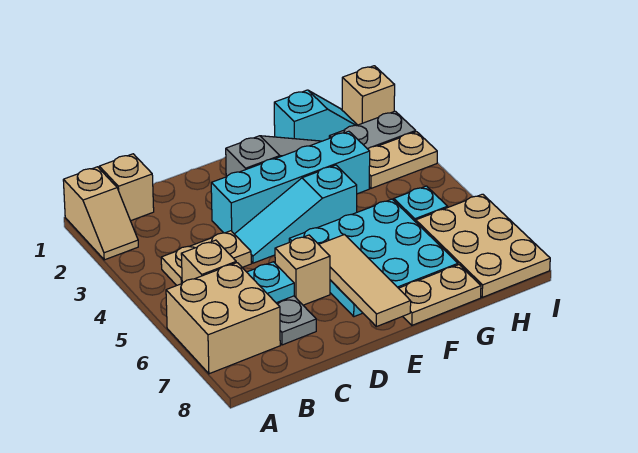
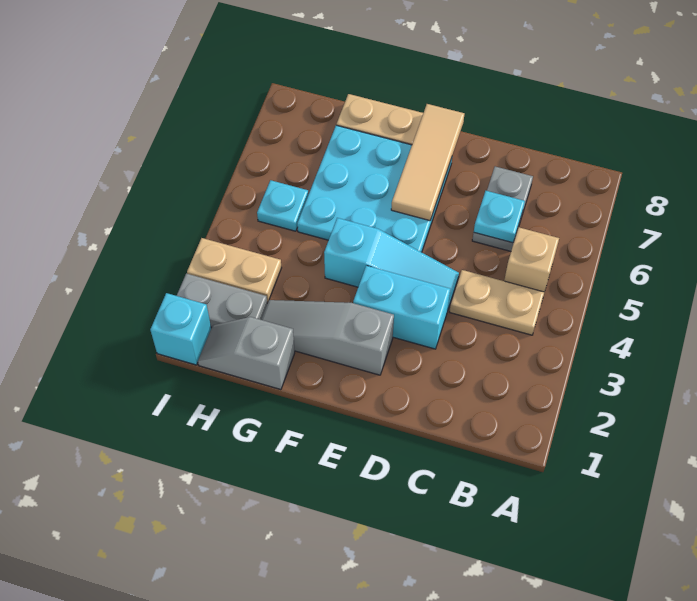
tan 1x2 slope [63,167,138,260] -> none
tan 2x2 brick [166,263,280,374] -> none
tan 1x1 brick [99,154,154,221] -> none
cyan 1x4 brick [211,131,370,234] -> cyan 1x2 brick [353,266,450,349]
tan 1x1 brick [275,235,330,305] -> none
cyan 1x2 slope [274,90,357,141] -> grey 1x2 slope [198,317,295,390]
tan 2x3 plate [416,194,550,297] -> none
tan 1x1 brick [342,66,395,125] -> cyan 1x1 brick [150,293,211,365]

